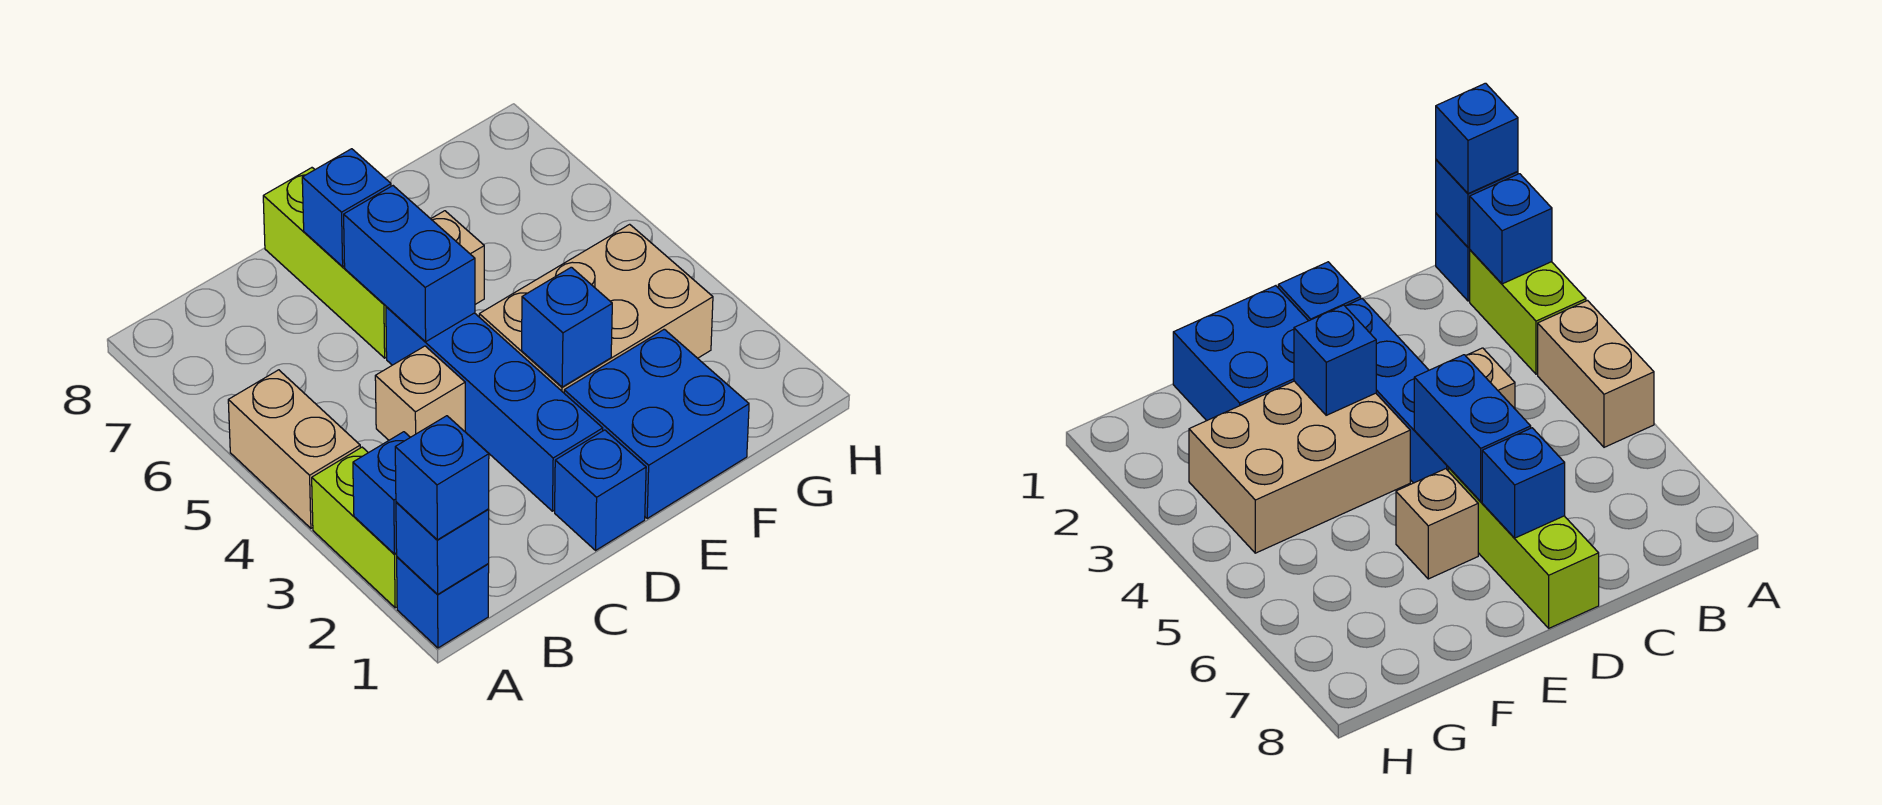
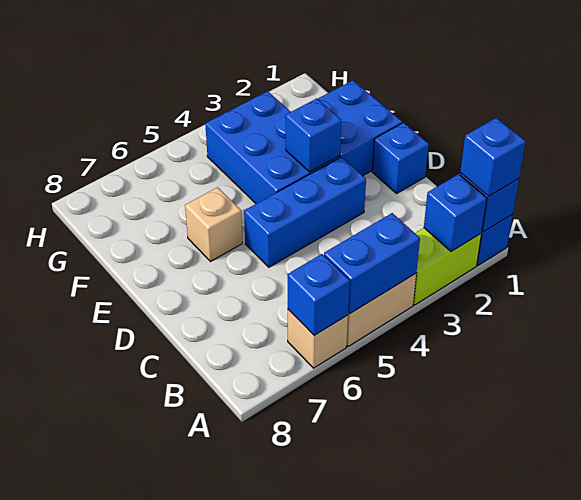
tan 1x1 brick [375,346,465,440] -> tan 1x1 brick moved to [288,310,348,368]
blue 1x4 brick [386,307,603,511] -> blue 1x3 brick [244,157,366,267]
blue 1x2 brick [344,186,475,342] -> blue 1x2 brick moved to [324,213,420,314]
lime 1x3 brick [263,168,387,358] -> none
blue 1x1 brick [302,149,391,266] -> blue 1x1 brick moved to [288,254,350,335]
tan 2x3 brick [479,224,713,393] -> blue 2x3 brick [205,91,340,204]

